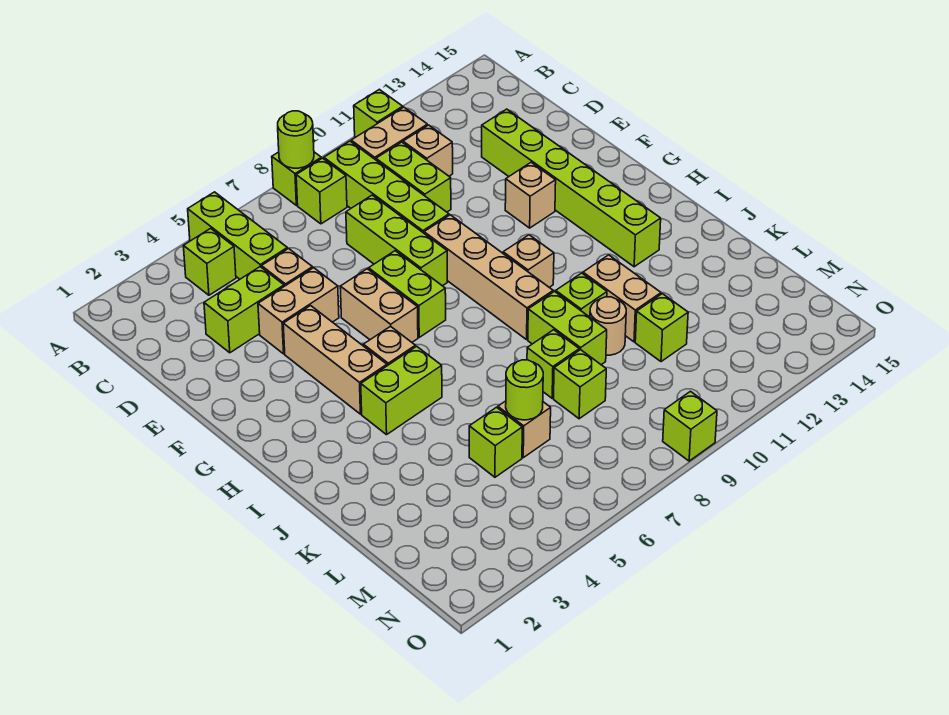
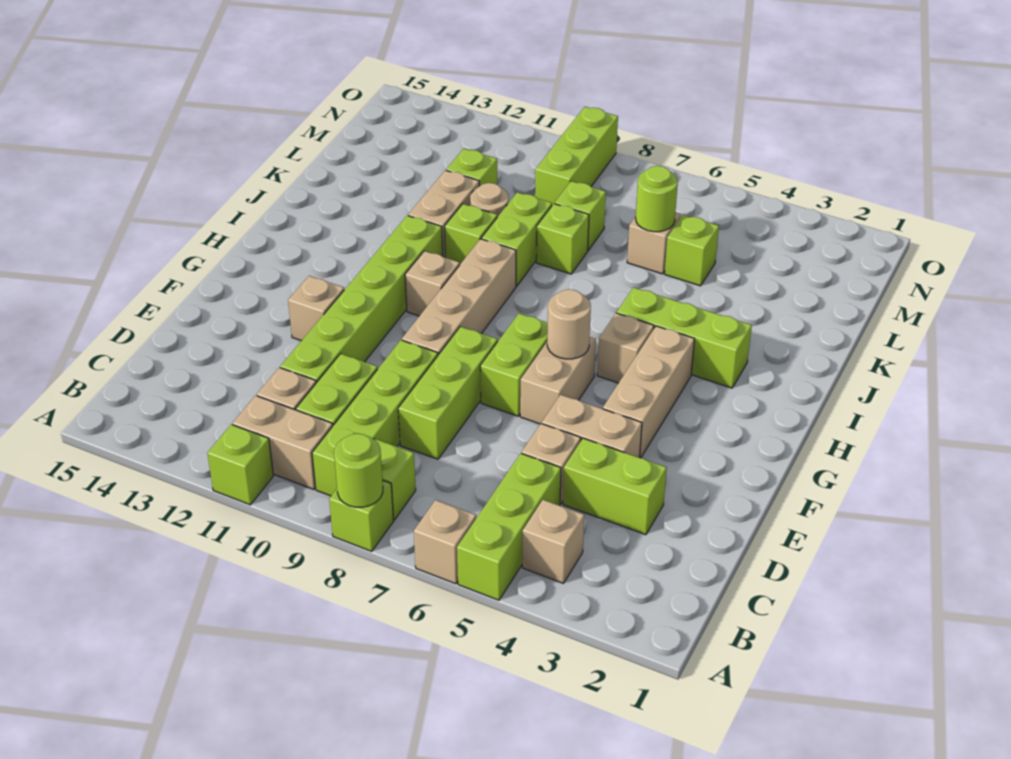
none -> tan 1x1 brick [414,500,476,584]
lime 1x1 brick [184,228,236,295] -> tan 1x1 brick [522,500,584,583]
lime 1x6 brick [482,109,661,267] -> lime 1x6 brick moved to [280,215,443,383]
none -> tan 1x1 round brick [547,289,591,359]
lime 1x2 brick [361,346,442,435] -> lime 1x3 brick [617,287,752,388]
lime 1x1 brick [663,391,717,461] -> lime 1x3 brick [535,107,618,205]

